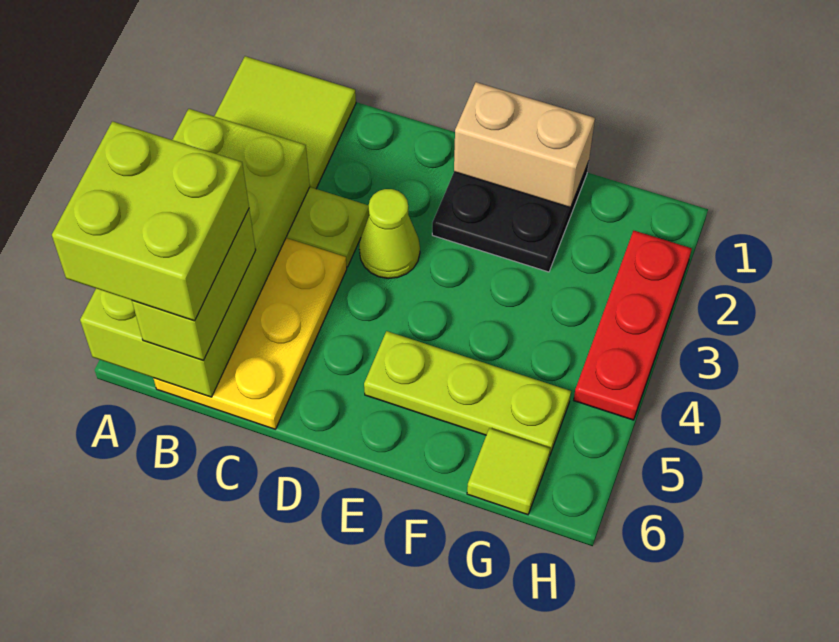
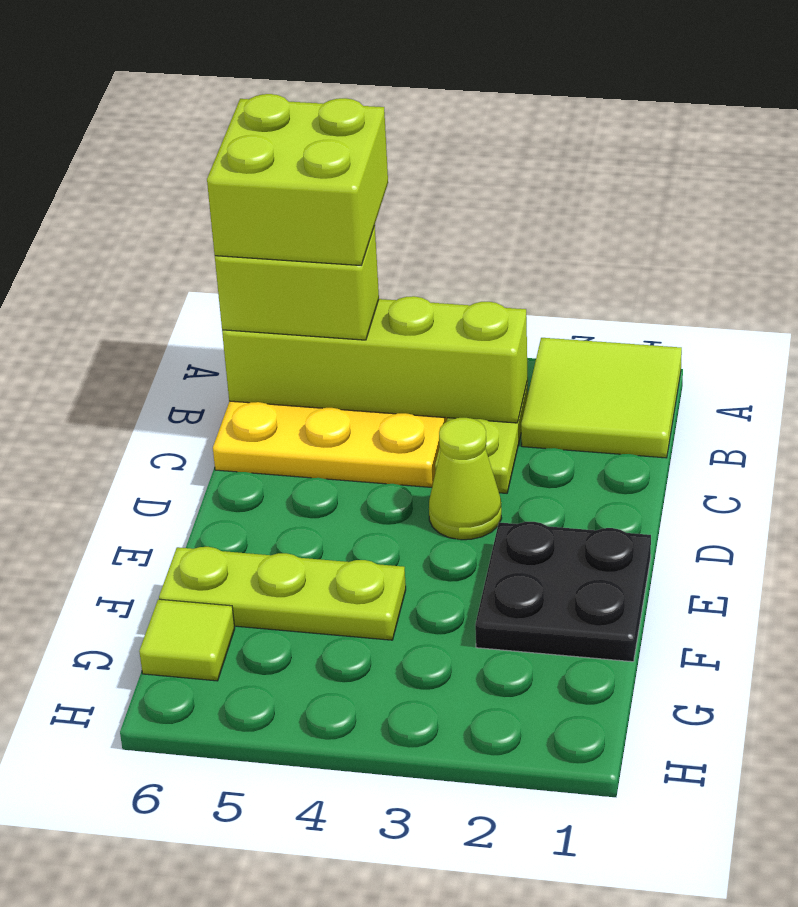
lime 2x4 brick [80,109,310,397] -> lime 1x4 brick [222,296,528,423]
tan 1x2 brick [454,82,595,208] -> none
lime 1x3 plate [364,331,571,456] -> lime 1x3 plate turned to [159,547,406,640]
red 1x3 plate [574,231,692,420] -> none

